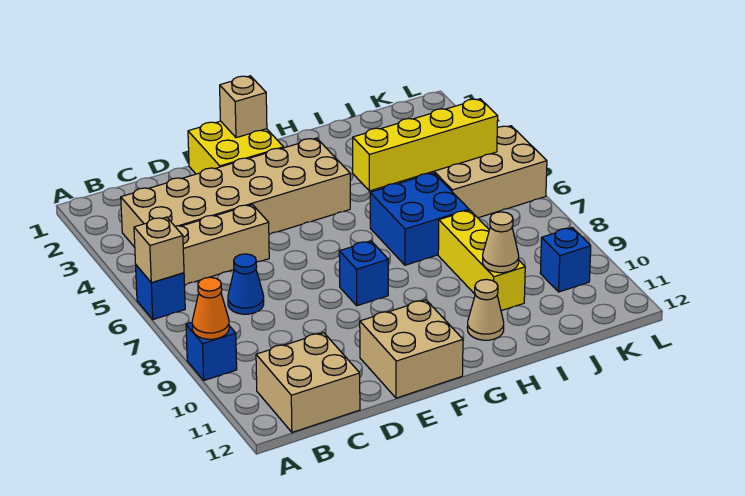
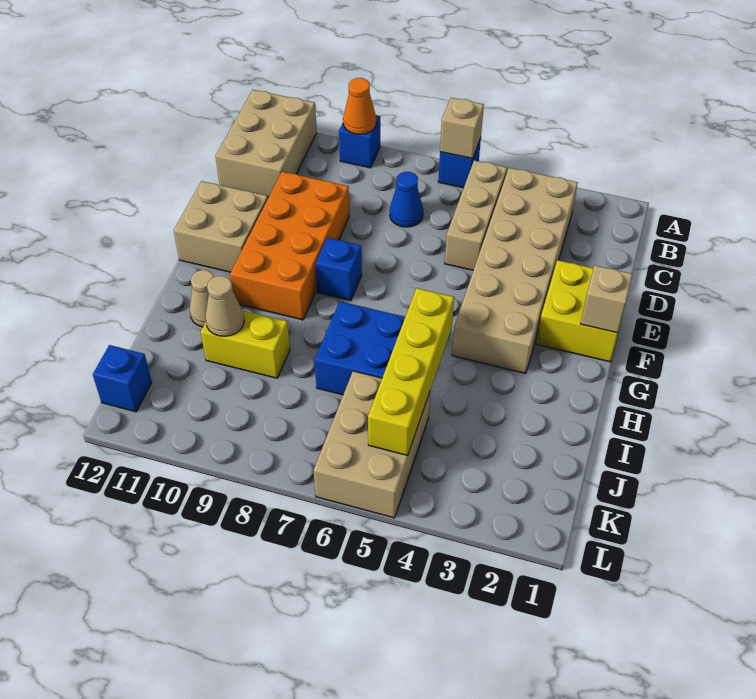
tan 2x2 brick [256,333,360,432] -> tan 2x3 brick [215,90,317,197]
none -> orange 2x4 brick [230,172,349,320]
yellow 1x3 brick [438,210,525,311] -> yellow 1x2 brick [201,311,290,378]
blue 1x1 brick [540,228,591,292] -> blue 1x1 brick moved to [93,345,152,412]

